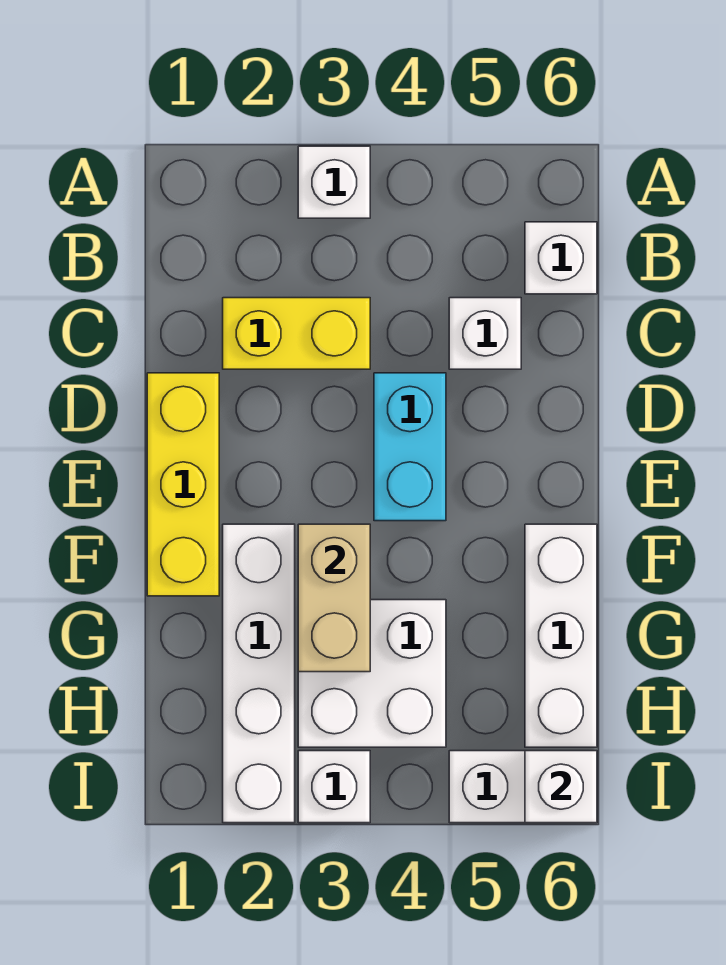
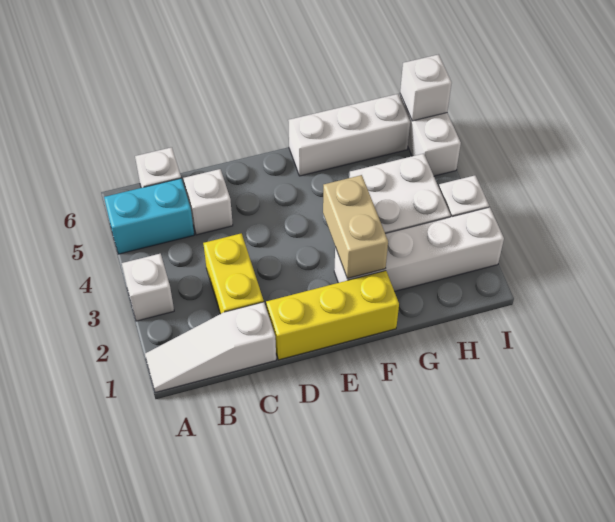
none -> white 1x3 slope [145,302,276,393]
cyan 1x2 brick [374,373,446,521] -> cyan 1x2 brick moved to [104,178,194,254]
tan 1x2 brick [298,524,370,672] -> tan 1x2 brick turned to [323,175,388,278]

